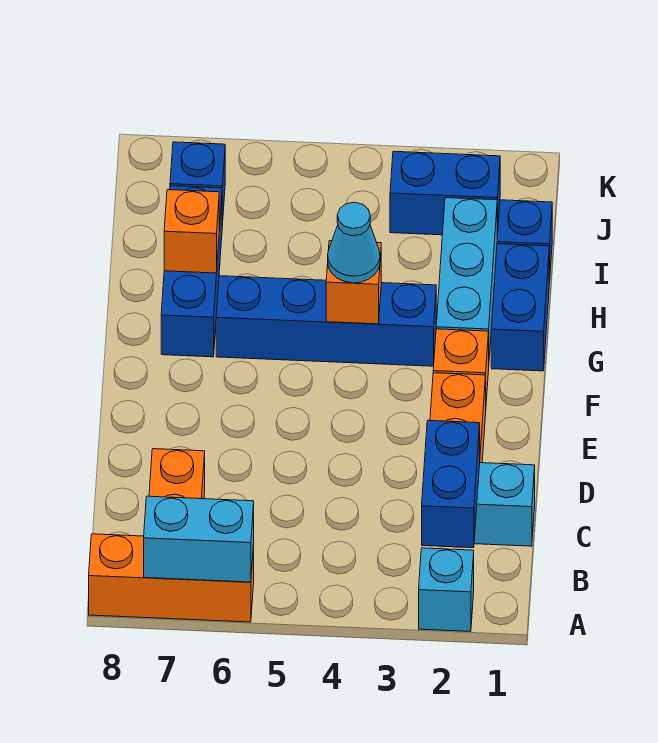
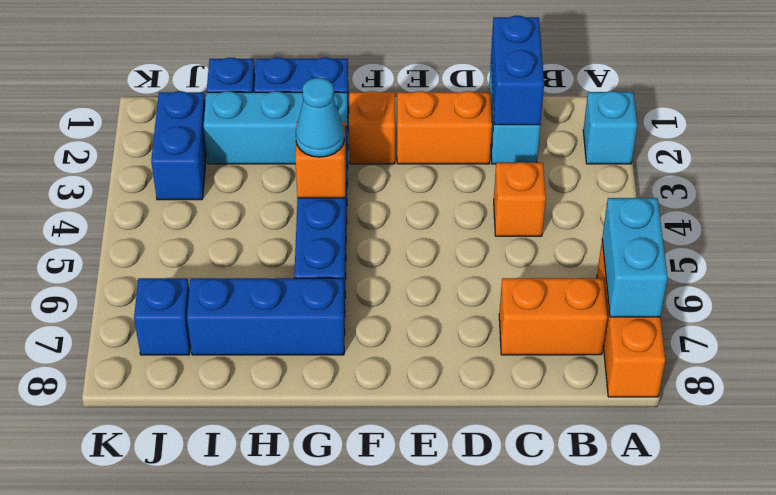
blue 1x2 brick [422,420,480,548] -> blue 1x2 brick turned to [491,16,544,125]
orange 1x1 brick [164,190,219,273] -> orange 1x1 brick moved to [494,162,546,236]

